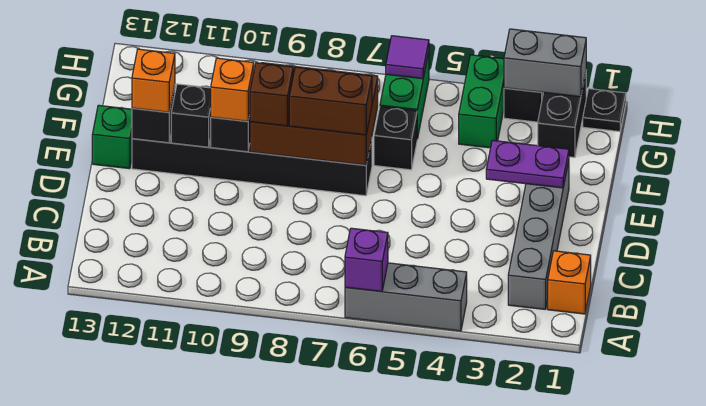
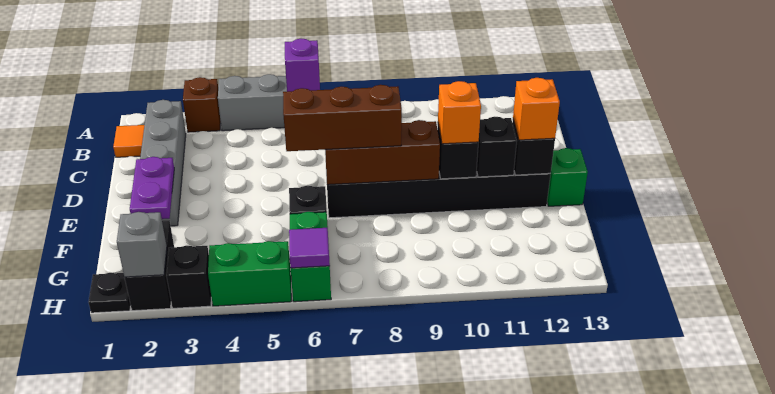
orange 1x1 brick [548,251,591,314] -> orange 1x1 tile [113,125,144,157]
purple 1x2 plate [486,140,569,188] -> purple 1x2 plate turned to [130,157,174,219]
brown 2x3 brick [250,63,378,165] -> brown 1x3 brick [325,120,440,185]
brown 1x2 brick [289,67,372,135] -> brown 1x3 brick [283,85,402,151]
brown 1x1 brick [250,63,293,126] -> brown 1x1 brick moved to [183,77,221,132]
green 1x2 brick [459,55,504,148] -> green 1x2 brick turned to [208,241,291,306]
grey 1x2 brick [504,29,586,97] -> grey 1x1 brick [117,212,167,277]

